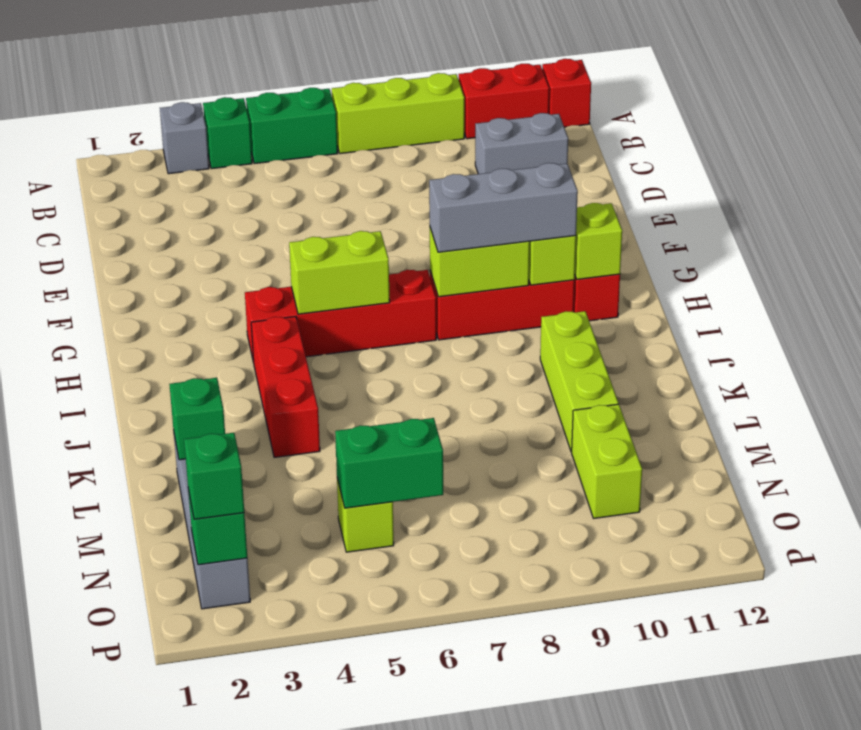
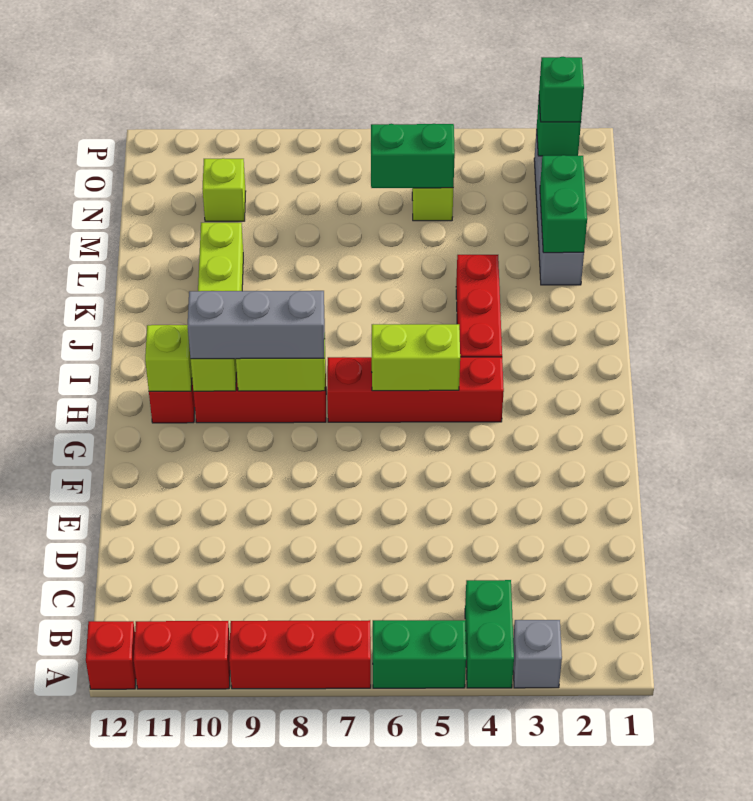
green 1x1 brick [203,97,252,169] -> green 1x2 brick [465,580,514,688]
lime 1x3 brick [332,73,464,154] -> red 1x3 brick [229,620,371,689]
grey 1x2 brick [475,113,568,174] -> none
green 1x1 brick [169,378,225,460] -> green 1x2 brick [540,155,587,253]
lime 1x2 brick [572,404,642,518] -> lime 1x1 brick [202,158,246,221]

